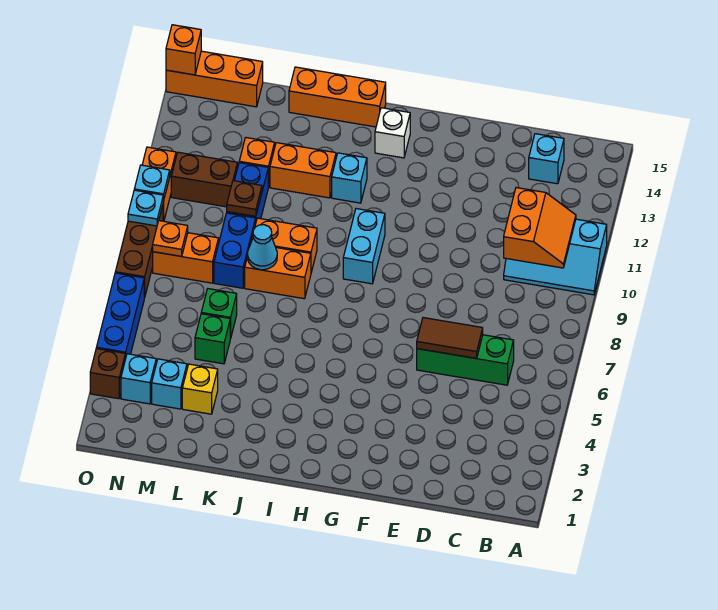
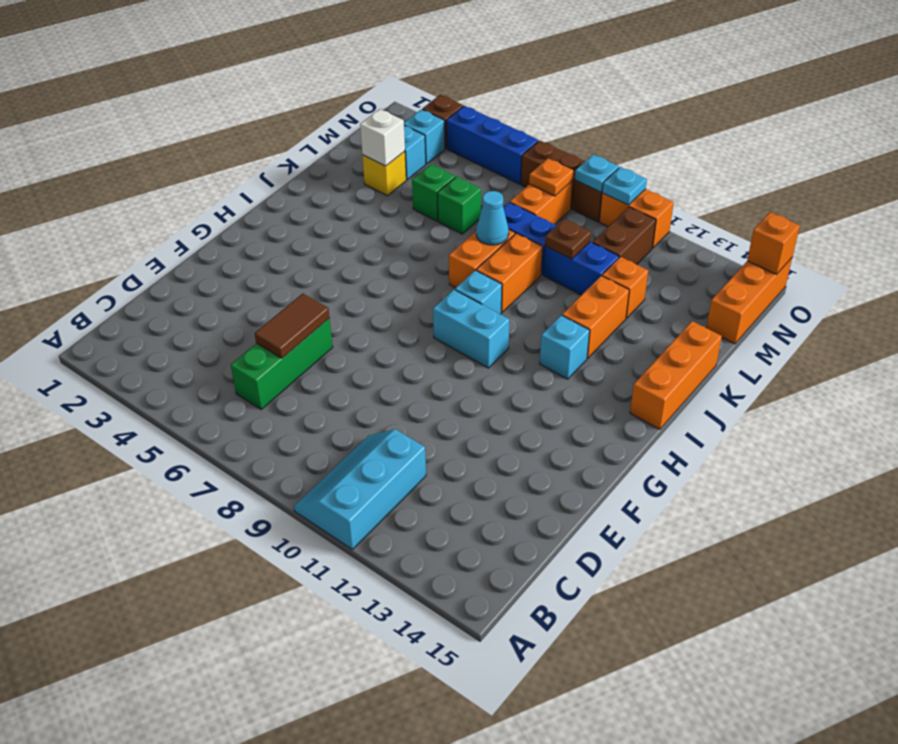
orange 2x2 slope [504,188,576,268] -> none
cyan 1x1 brick [529,134,564,184] -> cyan 1x1 brick moved to [455,270,502,314]
white 1x1 brick [375,108,410,158] -> white 1x1 brick moved to [360,109,405,166]

